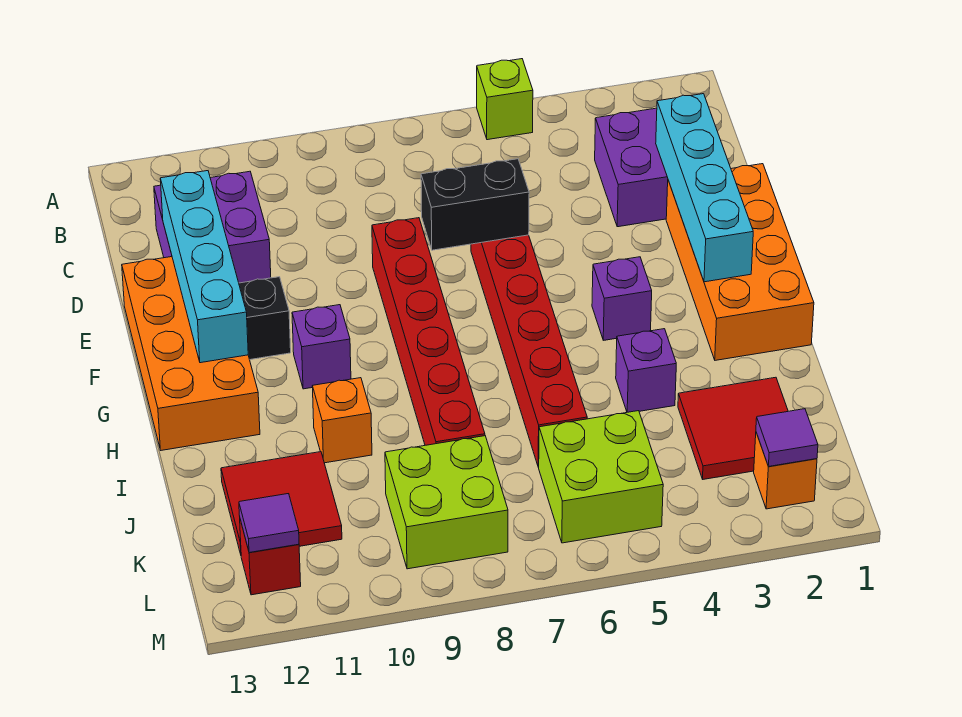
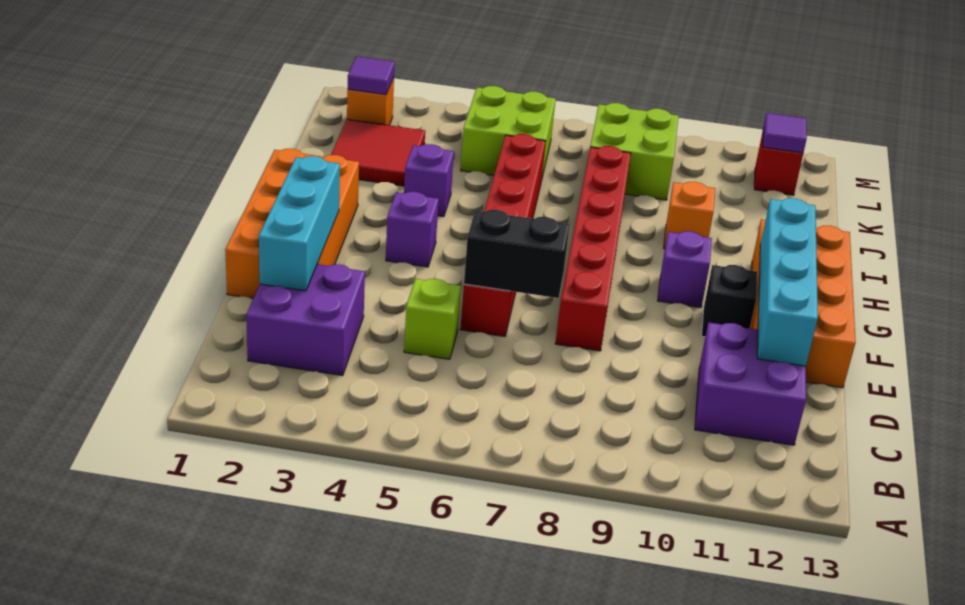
lime 1x1 brick [477,59,533,140] -> lime 1x1 brick moved to [404,279,461,359]
cyan 1x4 brick [656,94,753,282] -> cyan 1x3 brick [259,156,340,291]
red 2x2 tile [221,452,342,554] -> none

